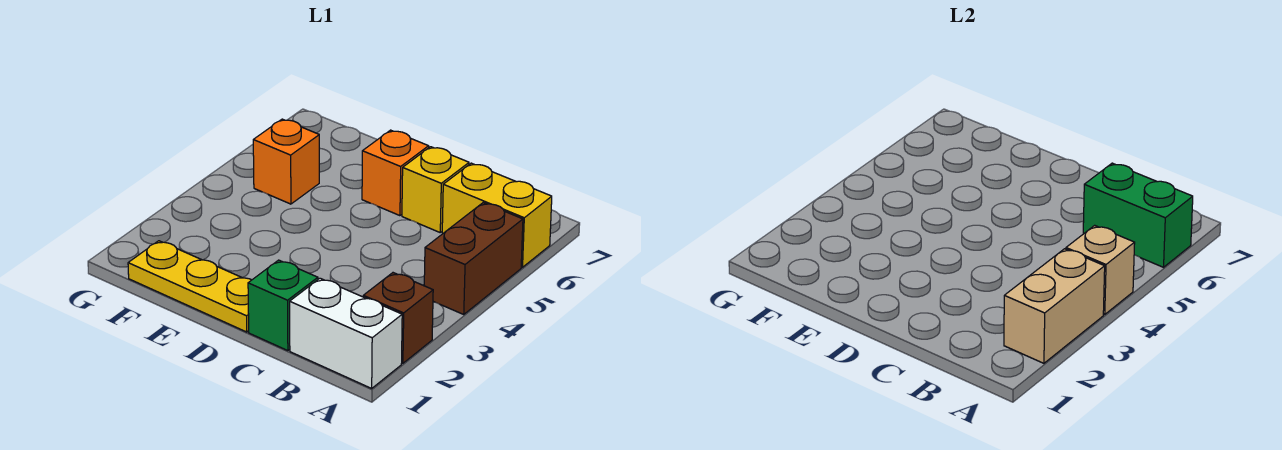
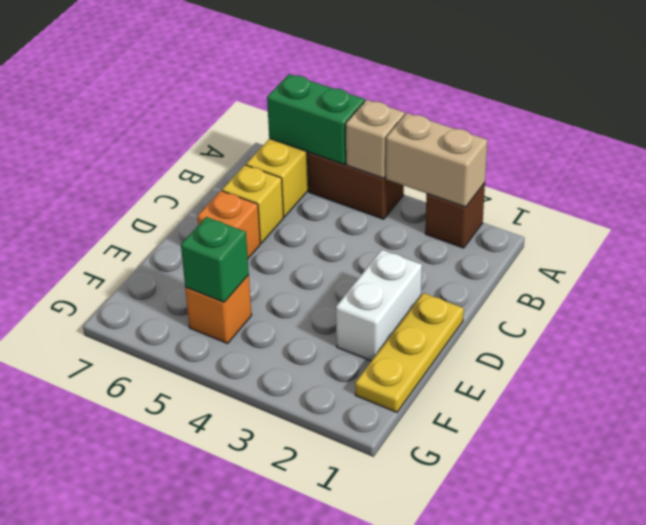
white 1x2 brick [290,278,402,388] -> white 1x2 brick moved to [336,250,422,361]
green 1x2 brick [1083,163,1193,267] -> green 1x2 brick turned to [267,74,365,165]
green 1x1 brick [248,260,318,351] -> green 1x1 brick moved to [181,217,249,302]

